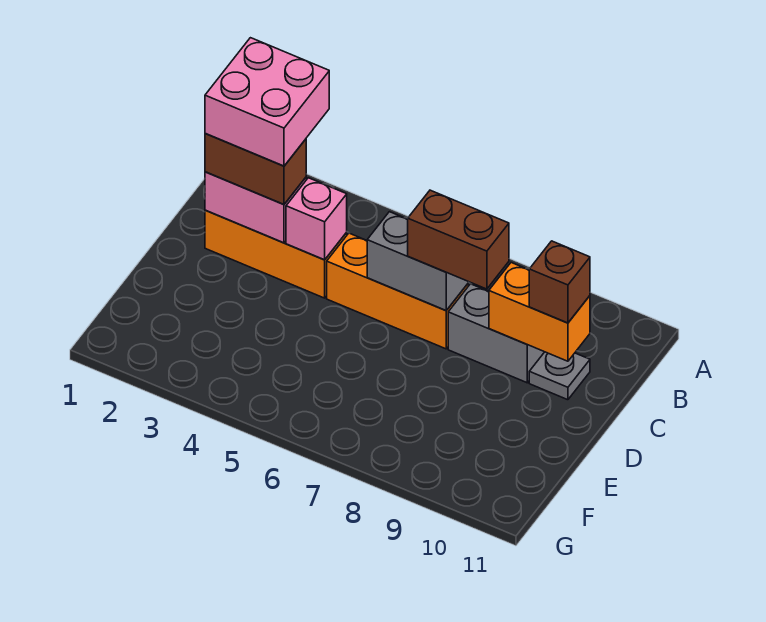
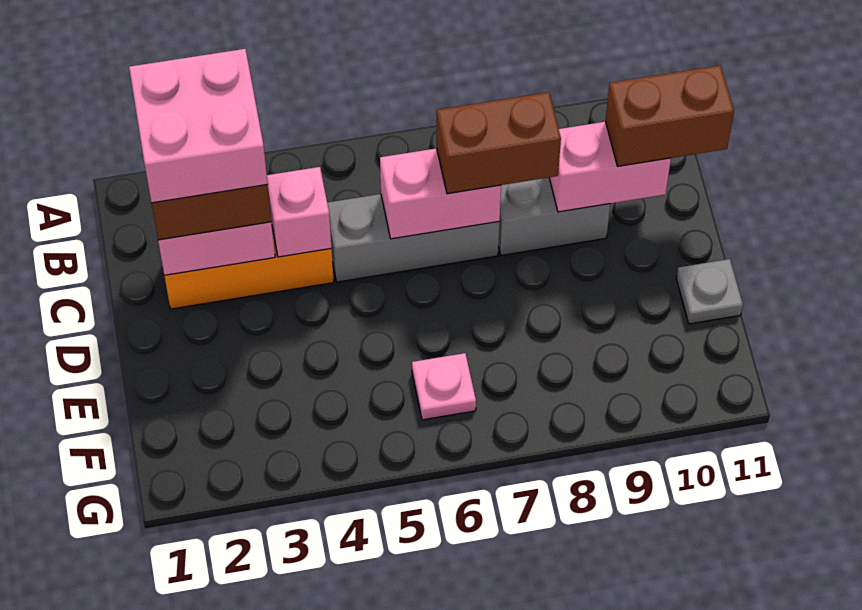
orange 1x3 brick [327,233,468,349] -> grey 1x3 brick [327,194,500,282]
grey 1x2 brick [367,212,468,311] -> pink 1x2 brick [380,148,501,239]
orange 1x2 brick [489,263,590,361] -> pink 1x2 brick [549,122,671,212]
grey 1x1 plate [529,352,590,400] -> grey 1x1 plate moved to [676,259,743,324]
brown 1x1 brick [529,241,590,323] -> brown 1x2 brick [605,65,734,166]
none -> pink 1x1 plate [412,353,476,420]

